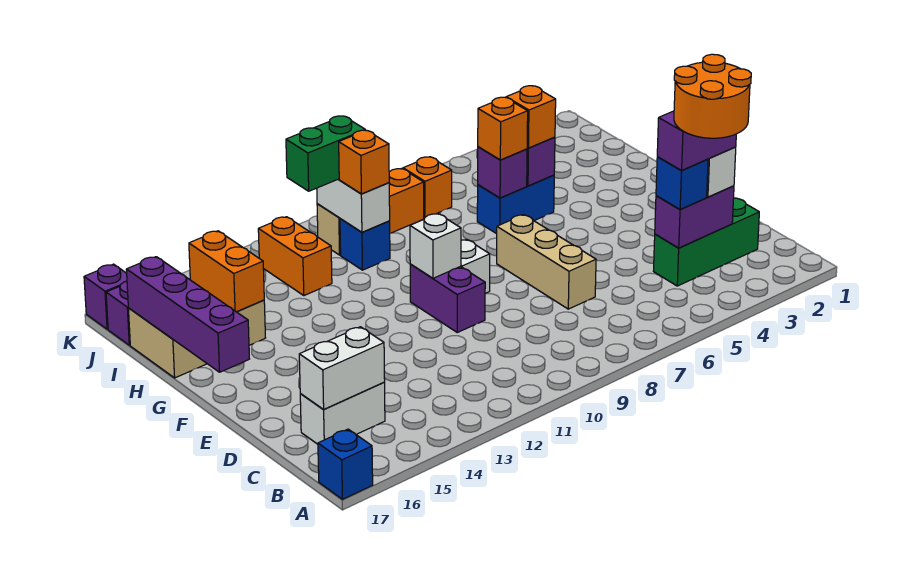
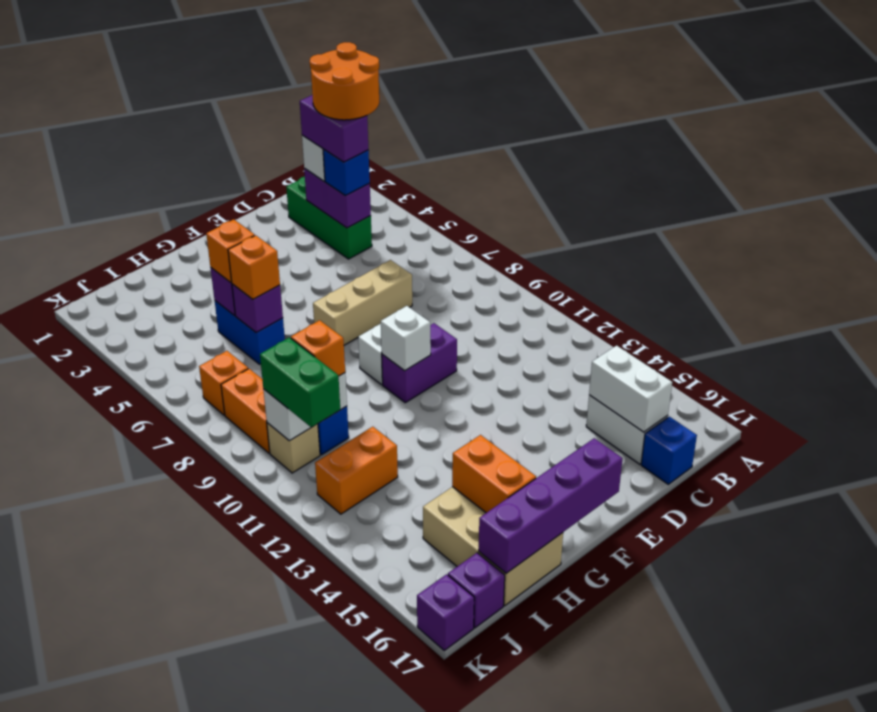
blue 1x1 brick [318,429,373,499] -> blue 1x1 brick moved to [641,417,697,484]
orange 1x2 brick [189,231,264,312] -> orange 1x2 brick turned to [452,435,536,513]

